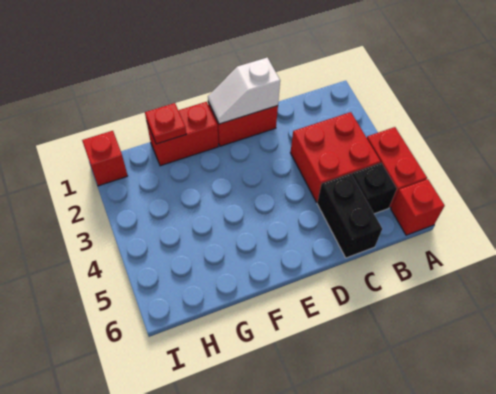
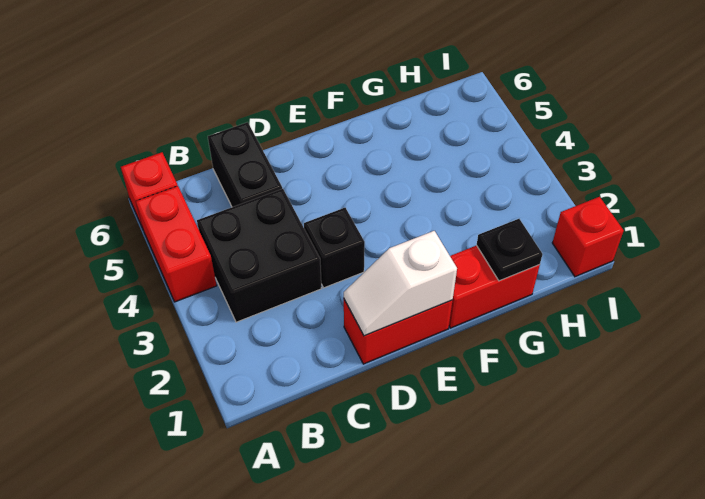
red 2x2 brick [290,112,381,202] -> black 2x2 brick [197,189,322,322]
black 1x1 brick [352,163,397,214] -> black 1x1 brick moved to [304,208,365,288]
white 1x2 slope [208,58,280,124] -> white 1x2 slope turned to [344,231,457,336]
red 1x1 plate [145,103,186,144] -> black 1x1 plate [477,219,543,281]

